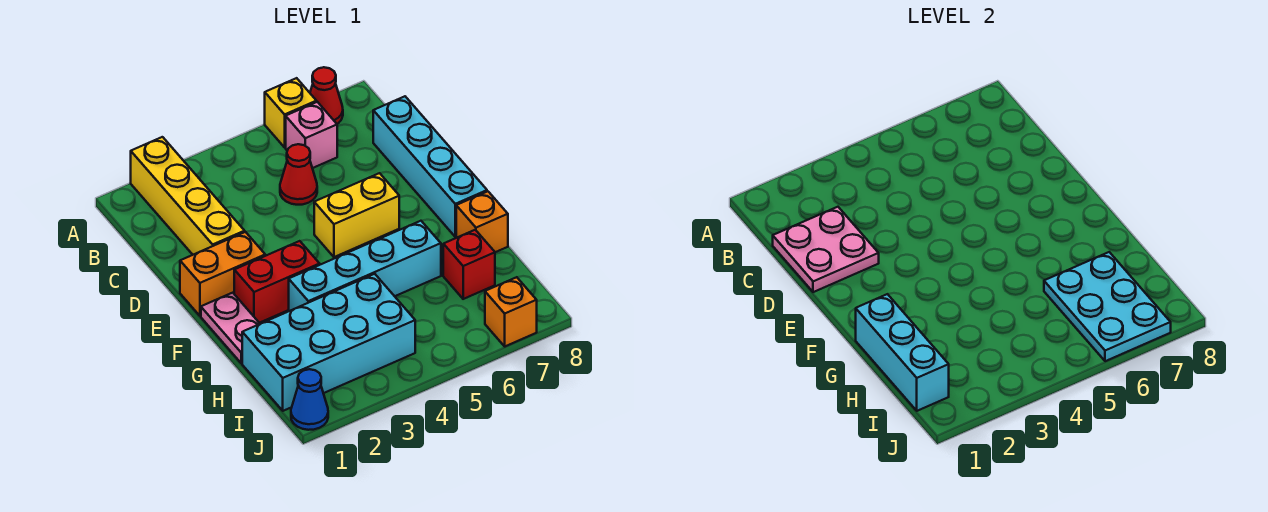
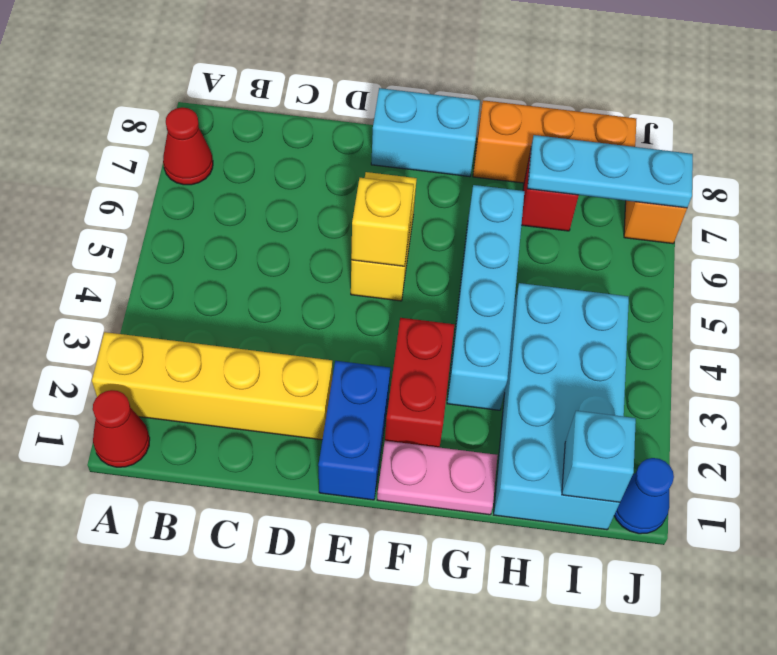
yellow 1x1 brick [265,78,316,147] -> yellow 1x1 brick moved to [351,178,414,266]
pink 1x1 brick [286,102,337,168] -> none
pink 2x2 plate [773,207,879,292] -> none
red 1x1 cone [280,144,317,205] -> red 1x1 cone moved to [93,390,150,467]
cyan 1x4 brick [373,96,487,237] -> cyan 1x2 brick [371,88,480,177]
orange 1x2 brick [180,232,265,316] -> blue 1x2 brick [318,361,390,500]
cyan 1x3 brick [856,294,949,411] -> cyan 1x1 brick [562,411,636,502]
orange 1x1 brick [456,191,508,252] -> orange 1x3 brick [473,100,636,183]
cyan 2x3 plate [1044,252,1171,361] -> cyan 1x3 plate [527,135,693,208]

